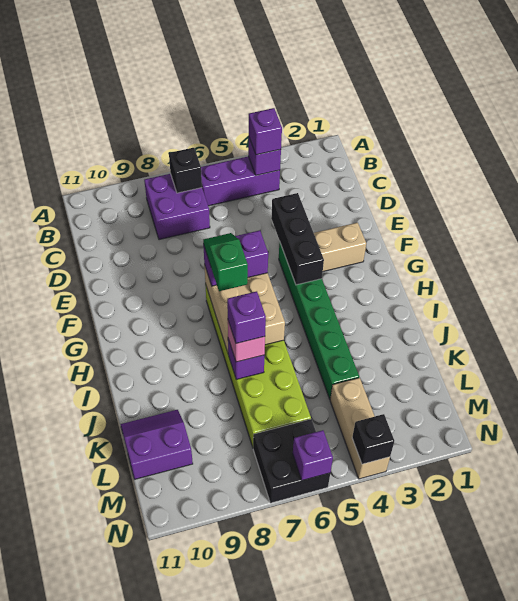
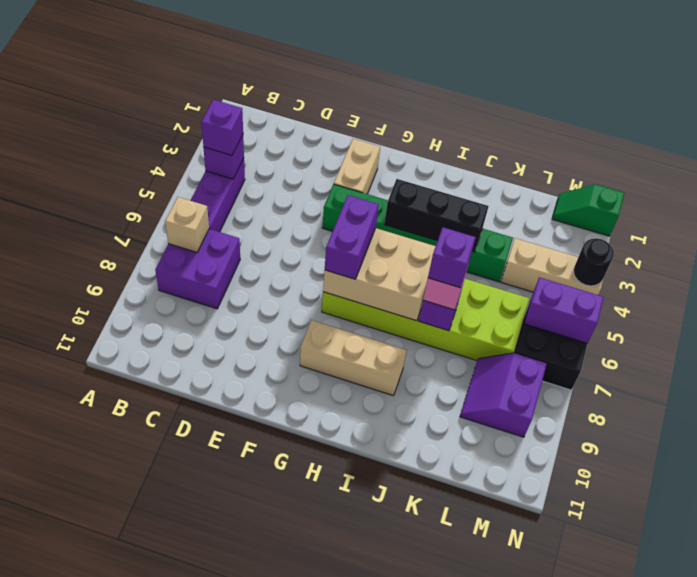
black 1x1 brick [169,148,202,193] -> tan 1x1 brick [165,197,209,252]
black 1x3 brick [271,193,324,285] -> black 1x3 brick moved to [384,179,489,252]
green 1x2 slope [203,233,248,291] -> green 1x2 slope moved to [552,184,624,236]
none -> tan 1x3 brick [300,320,407,396]
purple 2x2 slope [121,410,193,479] -> purple 2x2 slope moved to [460,353,547,437]
black 1x1 brick [352,414,394,464] -> black 1x1 round brick [574,238,614,286]
purple 1x1 brick [293,430,333,480] -> purple 1x2 brick [524,277,604,343]

